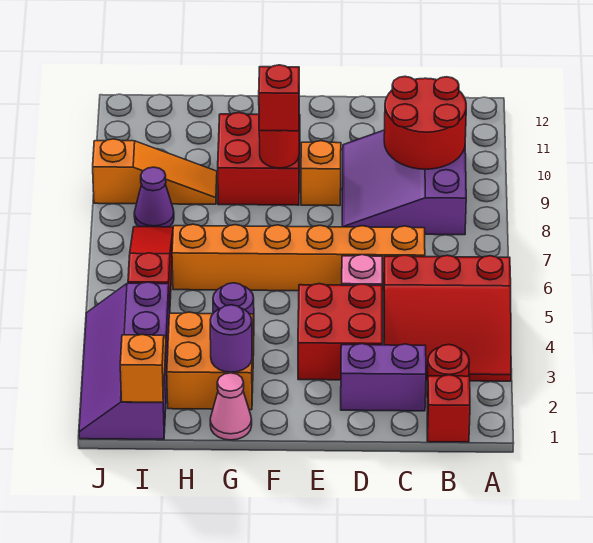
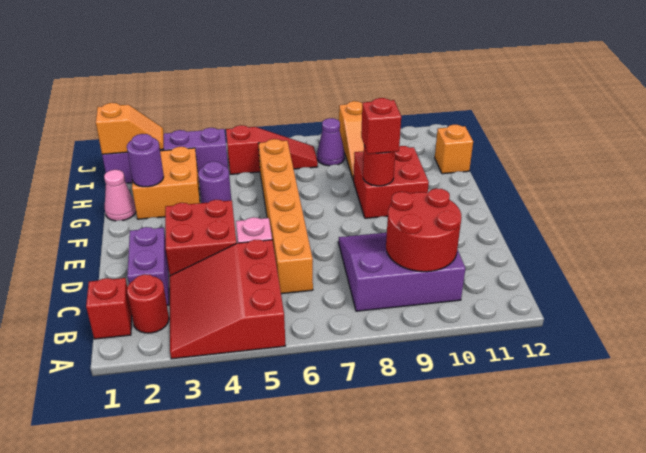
orange 1x1 brick [301,141,341,206] -> orange 1x1 brick moved to [435,125,473,174]

